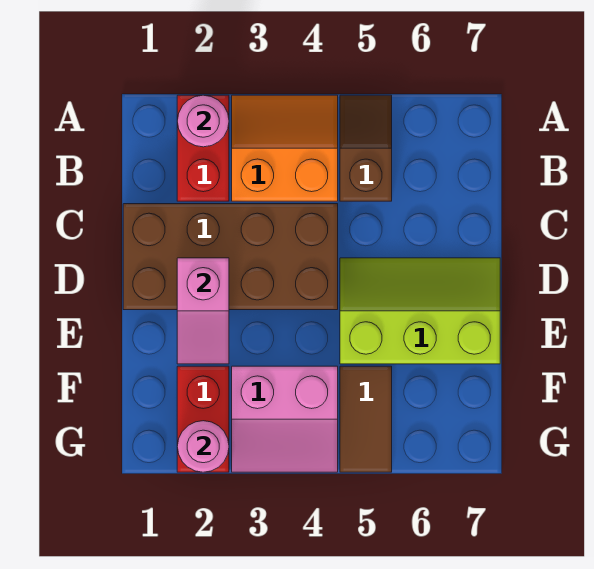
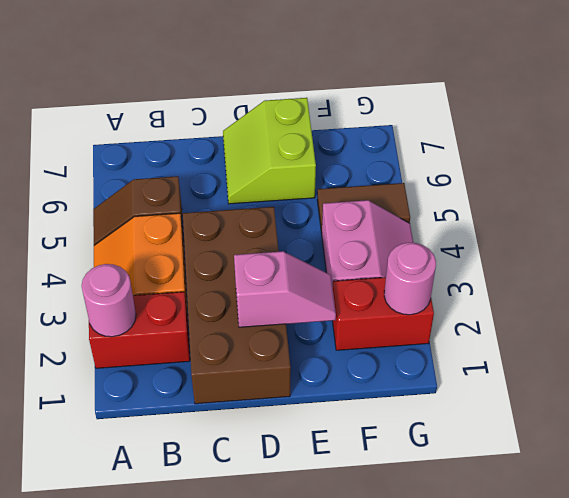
lime 2x3 slope [340,258,500,364] -> lime 2x2 slope [223,98,316,204]

